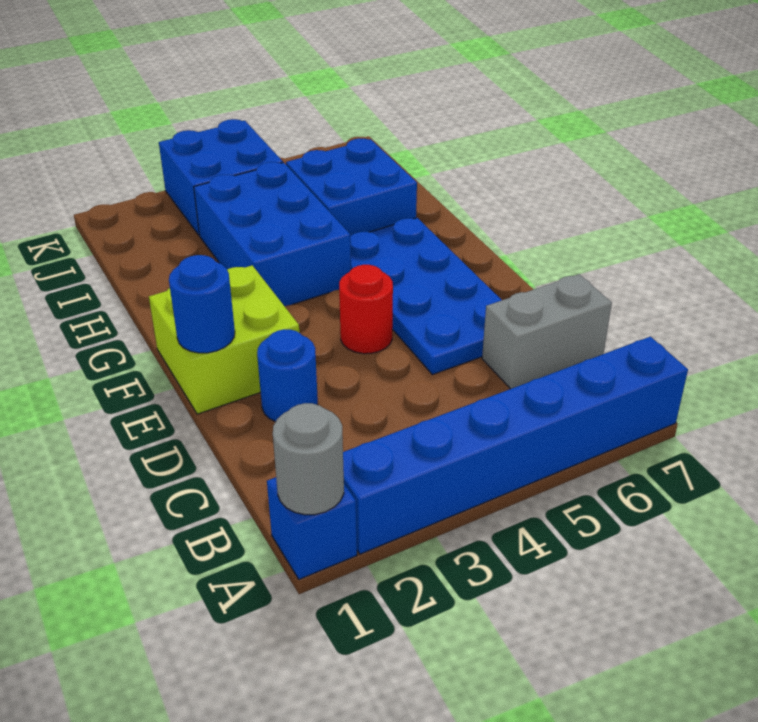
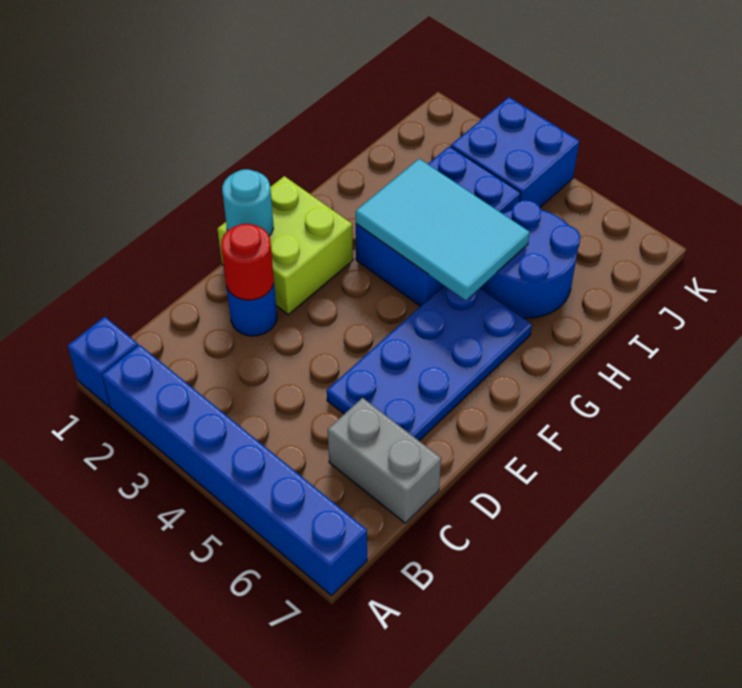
grey 1x1 round brick [273,403,344,515] -> none
blue 1x1 round brick [169,255,235,353] -> cyan 1x1 round brick [222,169,273,236]
red 1x1 round brick [339,265,393,354] -> red 1x1 round brick moved to [221,224,274,300]
none -> cyan 2x3 tile [356,159,530,300]
blue 2x2 brick [286,138,417,236] -> blue 2x2 round brick [480,200,580,318]

